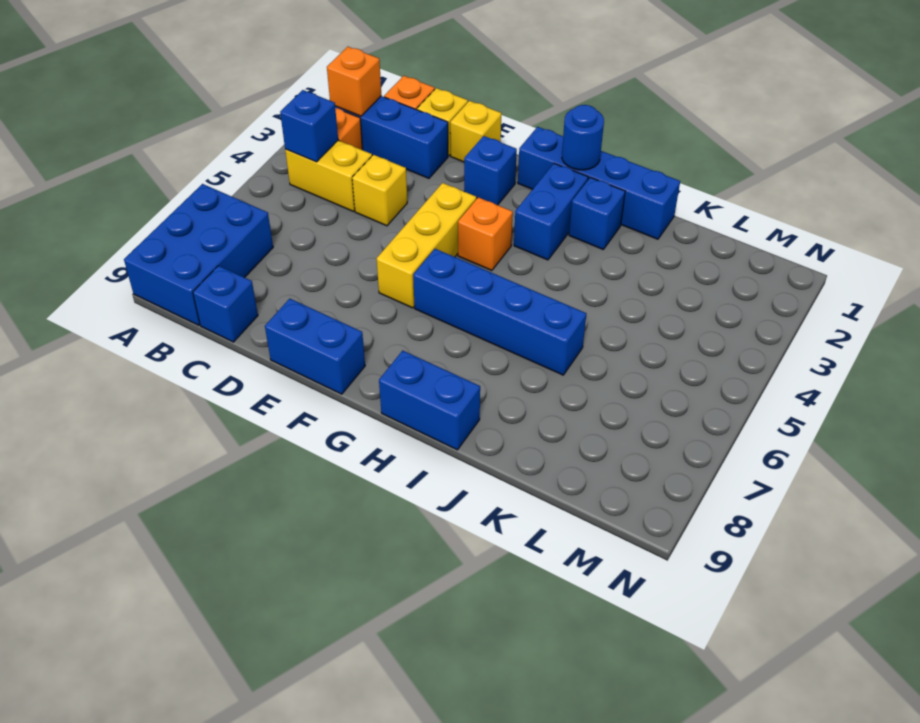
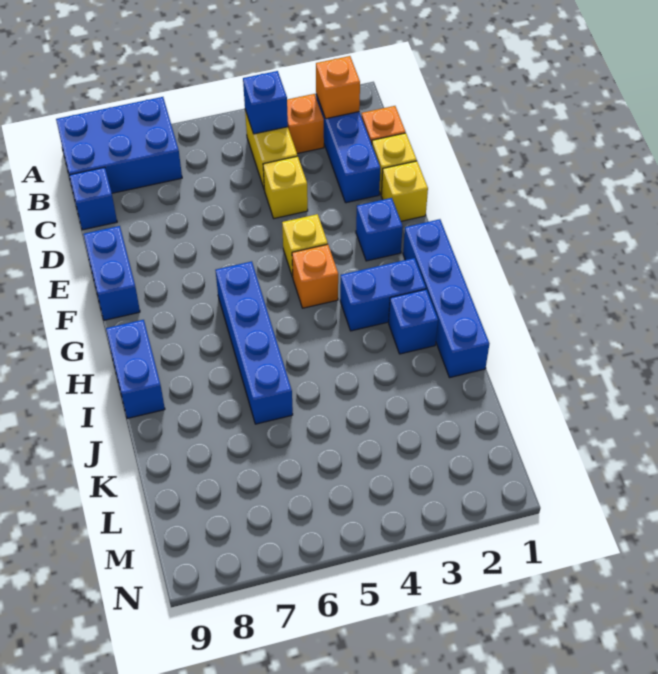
yellow 1x3 brick [377,183,476,308] -> yellow 1x1 brick [282,214,328,277]
blue 1x1 round brick [562,105,604,170] -> none

